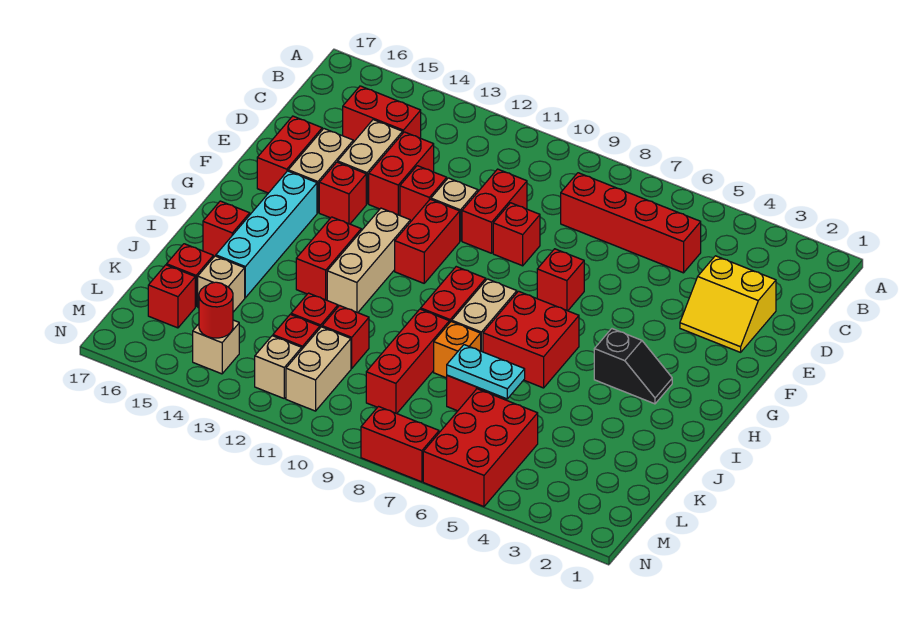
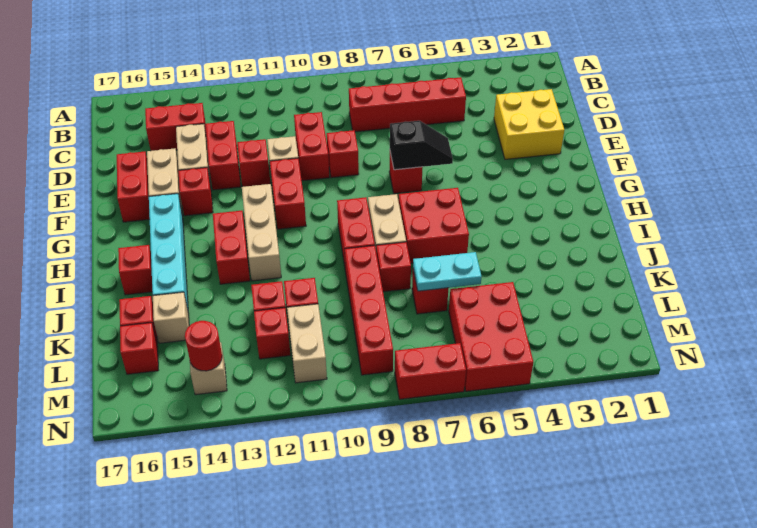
yellow 2x2 slope [680,256,776,352] -> yellow 2x2 brick [494,89,564,159]
black 1x2 slope [594,329,672,404] -> black 1x2 slope moved to [390,121,453,170]
orange 1x1 brick [434,321,481,378] -> red 1x1 brick [376,242,411,292]
red 1x3 brick [366,309,449,414] -> red 1x4 brick [345,245,393,375]
tan 1x1 brick [255,336,302,398] -> none

